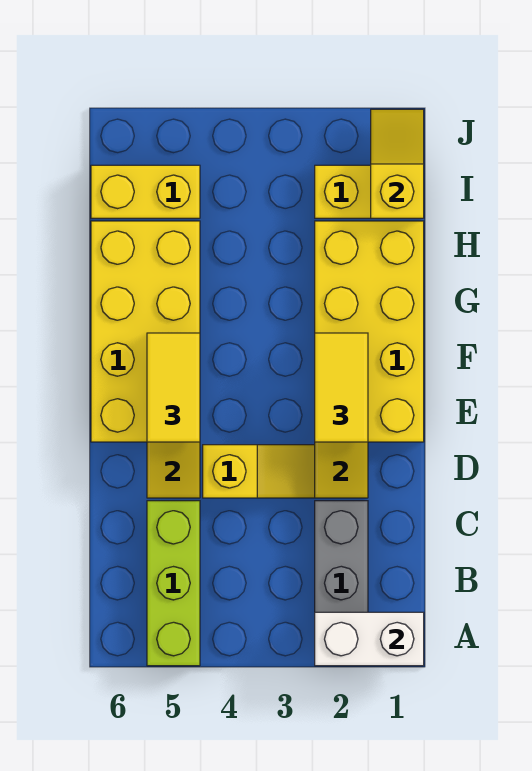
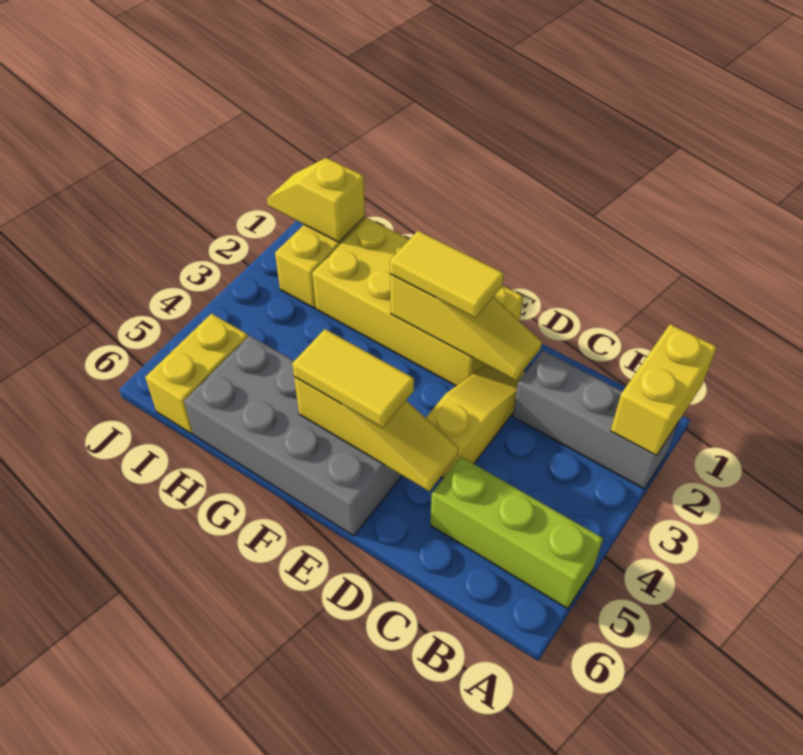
white 1x2 brick [315,612,424,666] -> yellow 1x2 brick [611,324,717,456]
yellow 2x4 brick [91,221,200,442] -> grey 2x4 brick [184,335,402,536]

